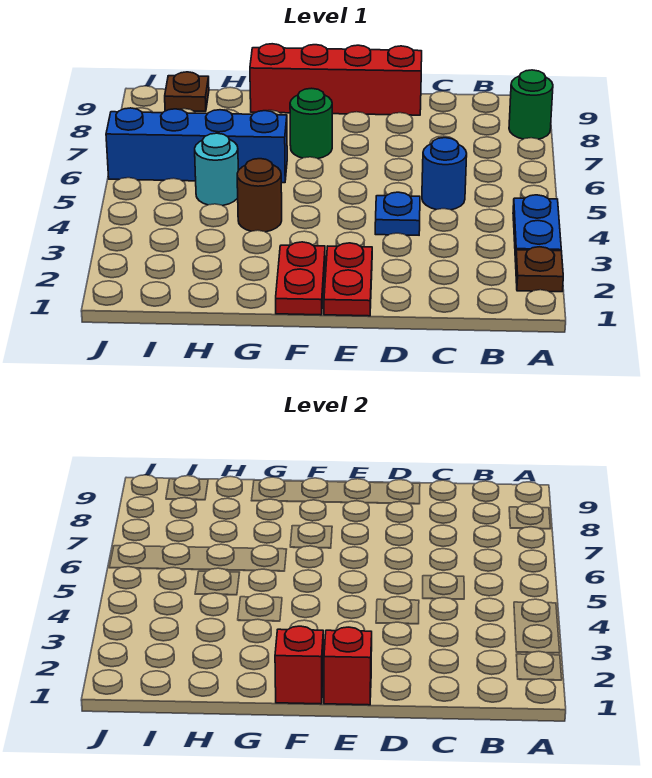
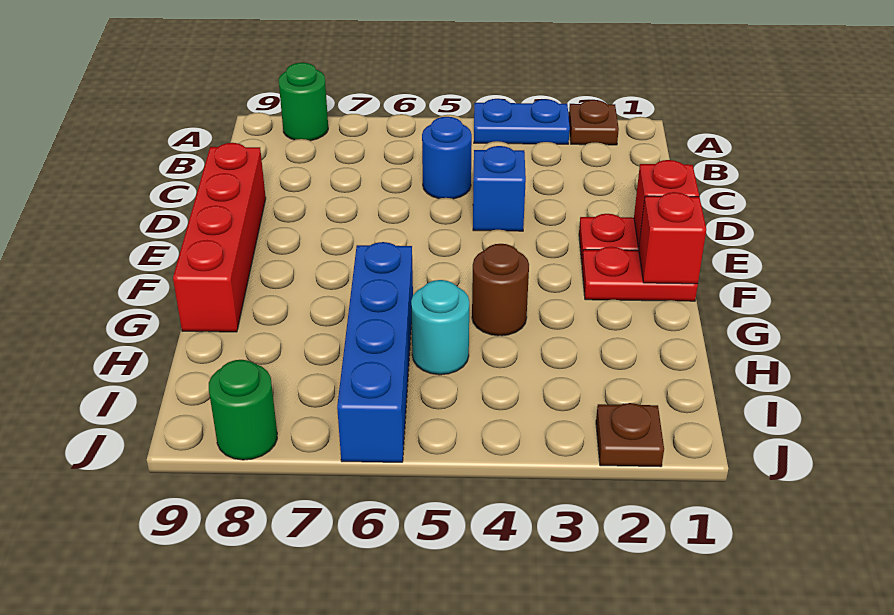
blue 1x1 plate [375,192,420,235] -> blue 1x1 brick [473,146,526,231]
green 1x1 round brick [290,88,332,159] -> green 1x1 round brick moved to [209,360,277,460]
brown 1x1 plate [165,72,209,111] -> brown 1x1 plate moved to [596,403,664,467]

